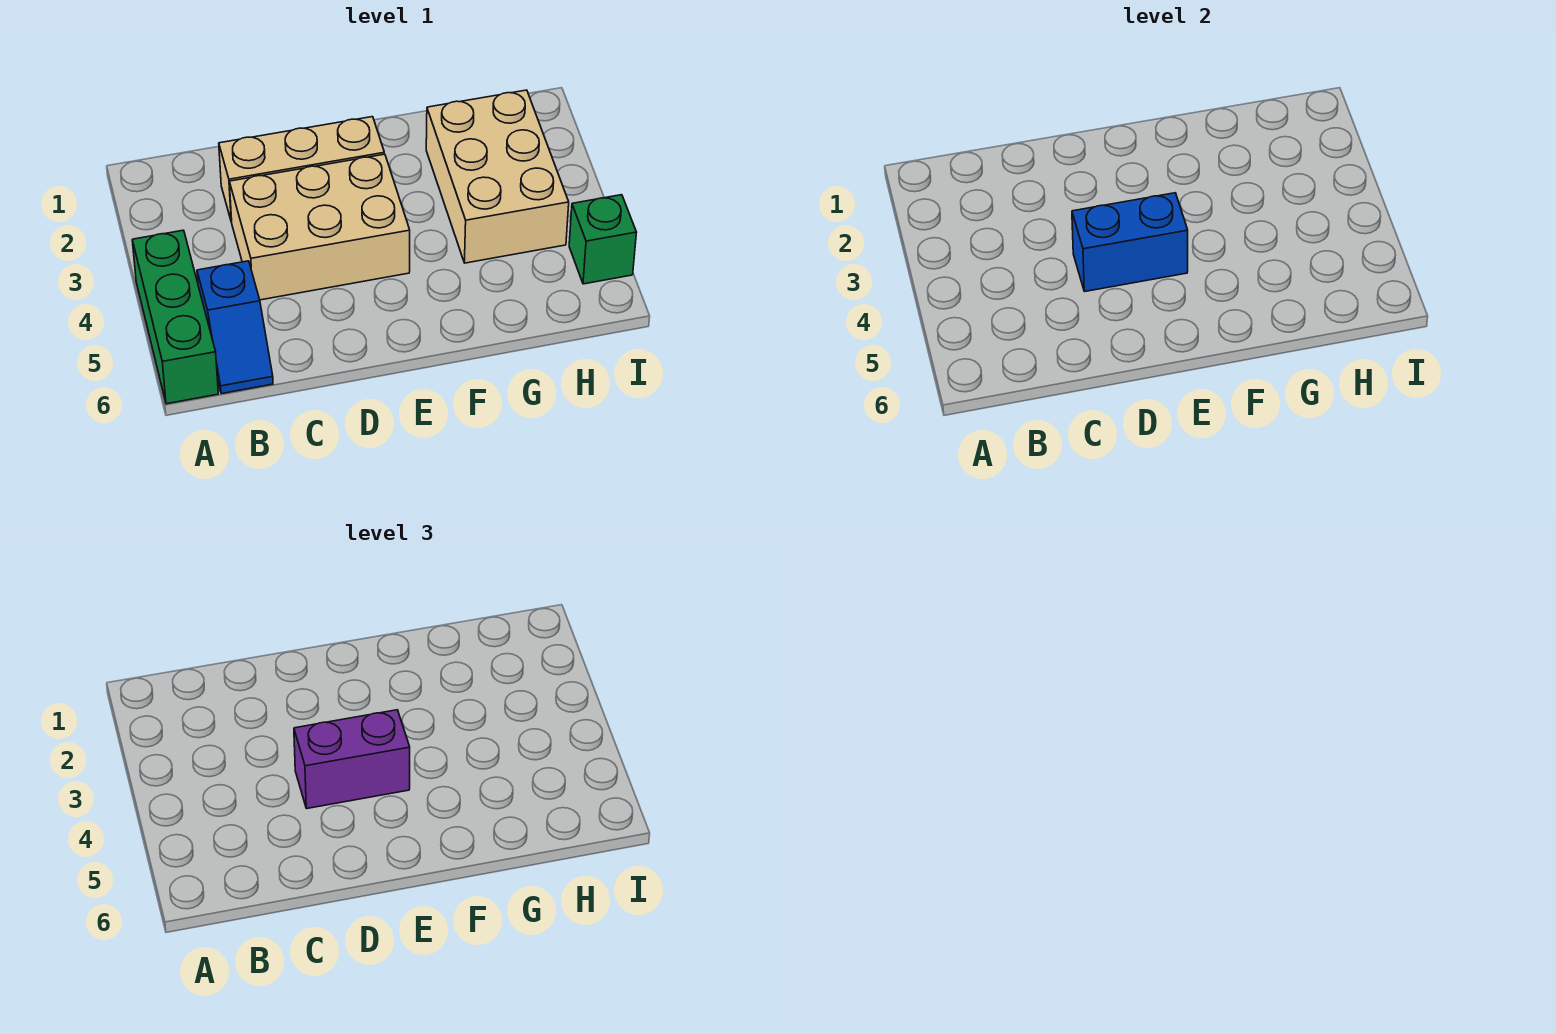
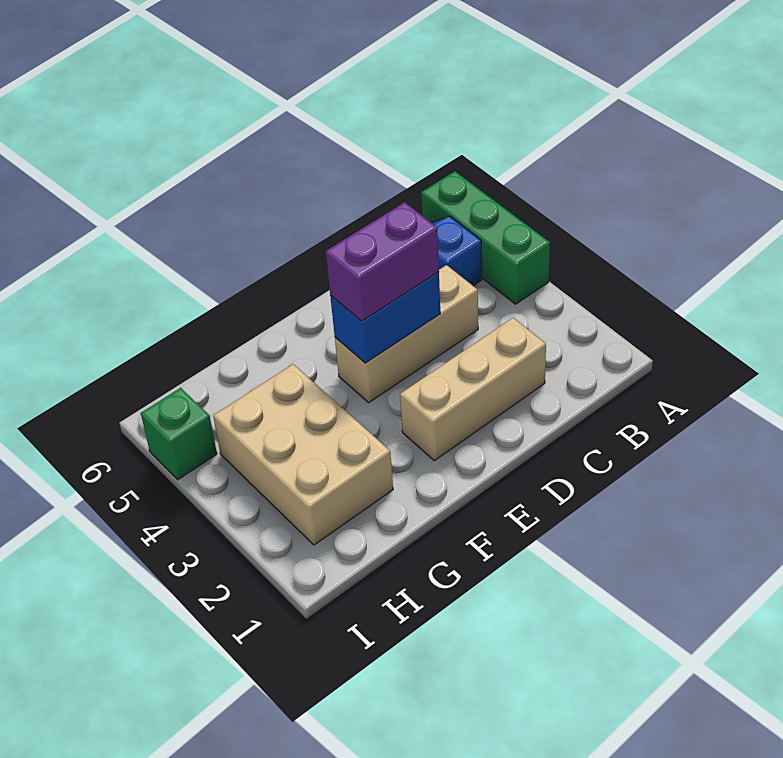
tan 2x3 brick [229,154,410,300] -> tan 1x3 brick [335,265,478,402]

